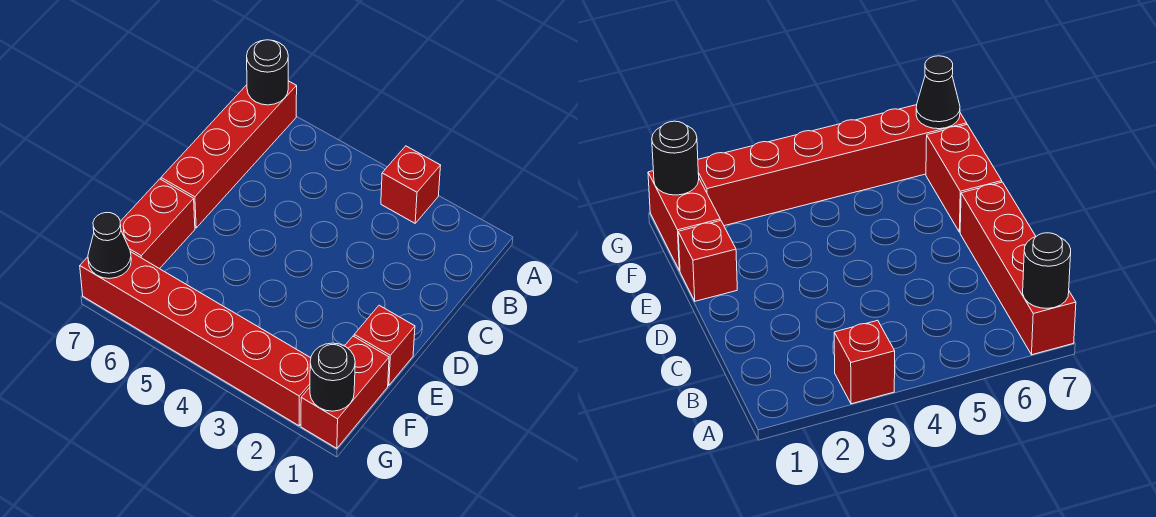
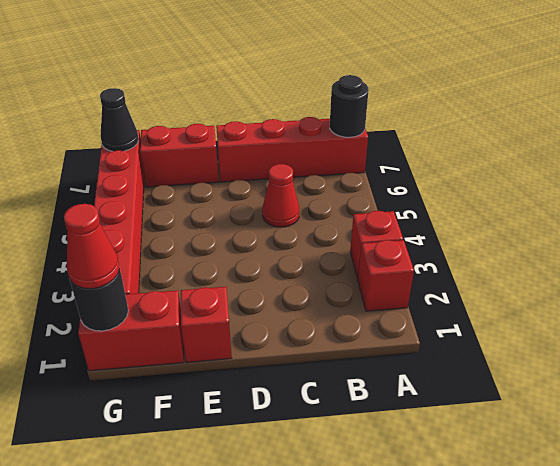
none -> red 1x1 brick [358,240,414,311]
none -> red 1x1 cone [262,164,299,227]
none -> red 1x1 cone [64,204,120,289]

